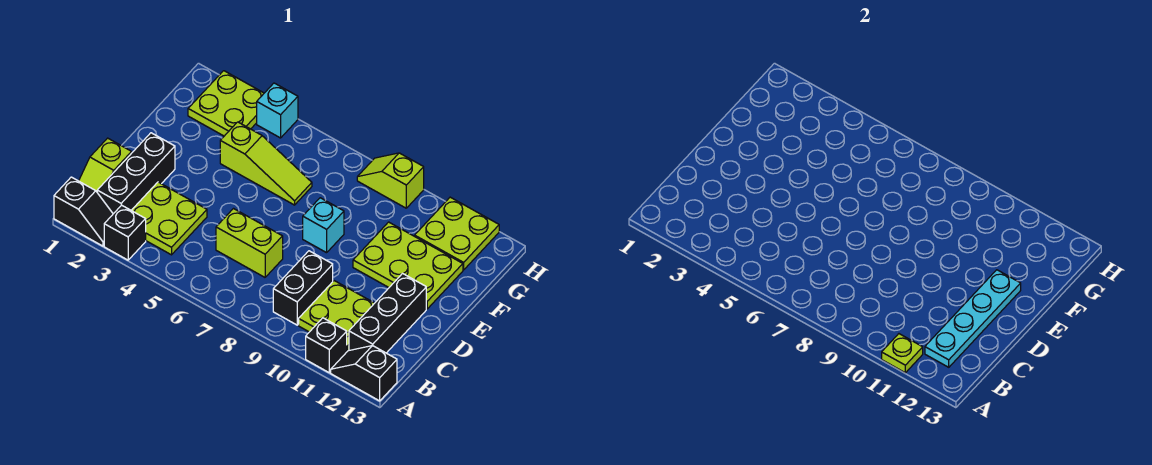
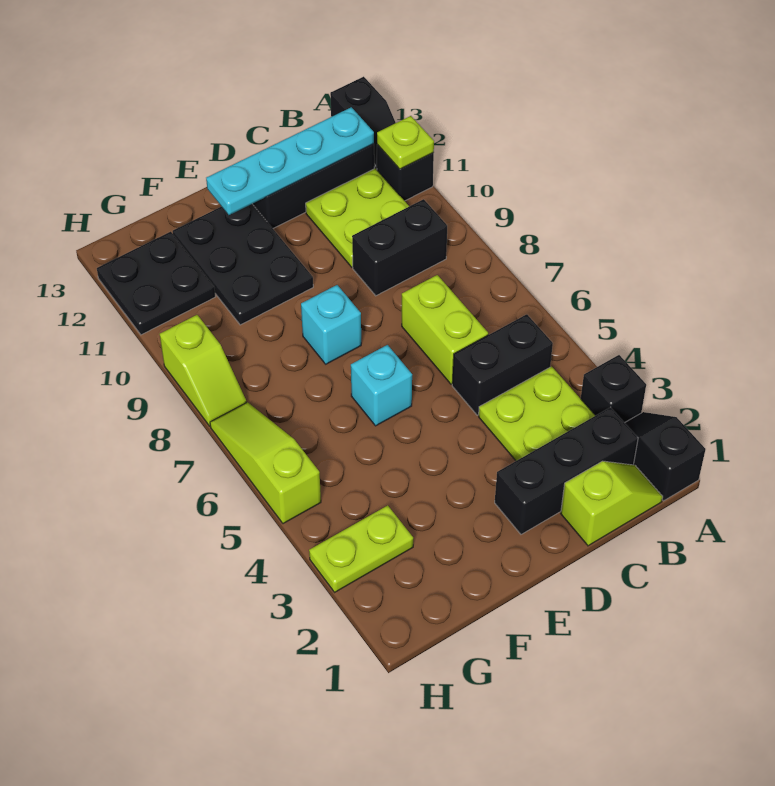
none -> black 1x2 brick [452,314,553,415]
lime 2x3 plate [353,222,463,309] -> black 2x3 plate [173,204,313,325]
lime 1x3 slope [220,122,312,205] -> lime 1x3 slope moved to [210,402,321,524]
lime 2x2 plate [188,71,264,136] -> lime 1x2 plate [309,505,413,592]
lime 2x2 plate [415,197,499,270] -> black 2x2 plate [97,232,215,335]
cyan 1x1 brick [257,83,298,138] -> cyan 1x1 brick moved to [351,345,412,426]

